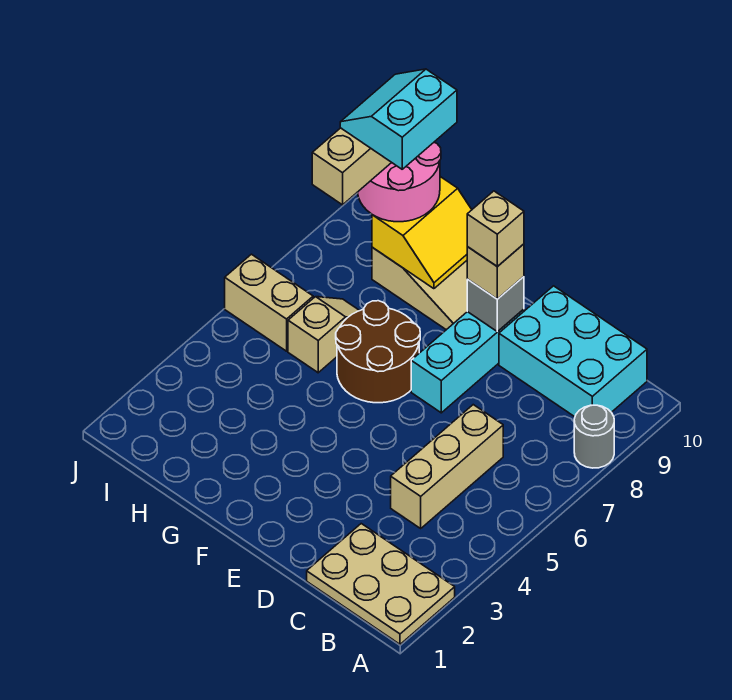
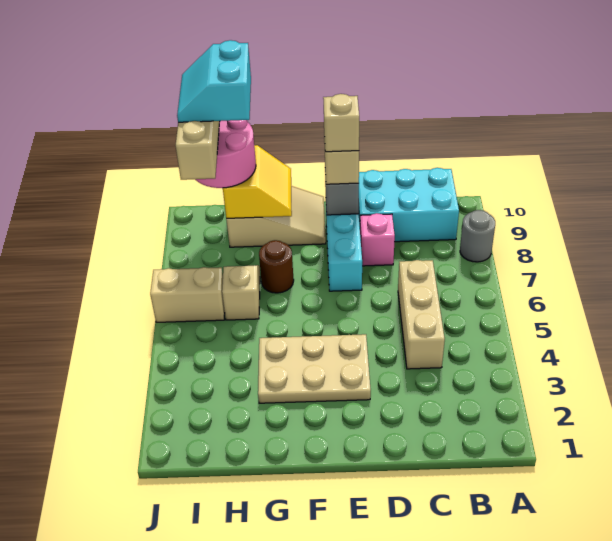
tan 2x3 plate [307,524,455,644] -> tan 2x3 plate moved to [258,334,371,403]
none -> pink 1x1 brick [360,213,395,266]
brown 2x2 round brick [336,301,420,403] -> brown 1x1 round brick [259,240,294,293]

